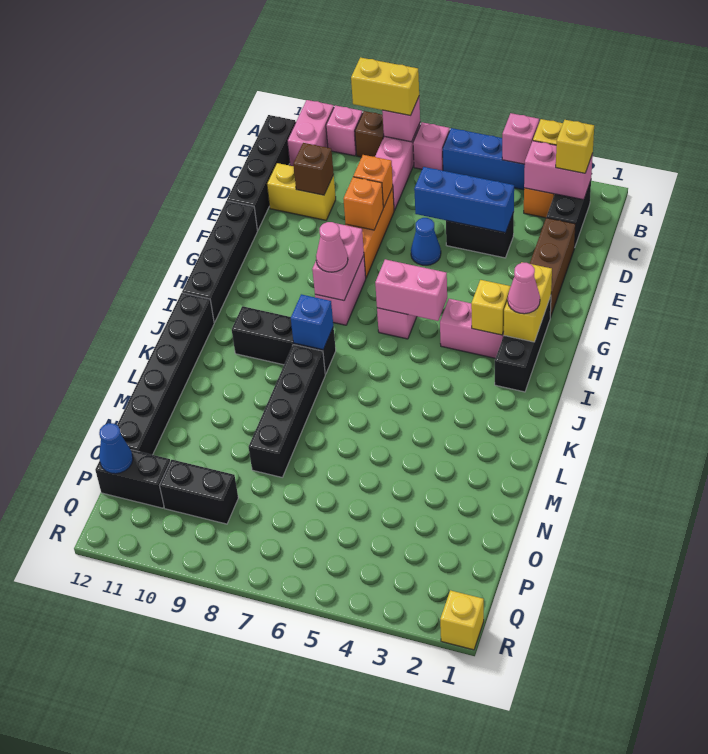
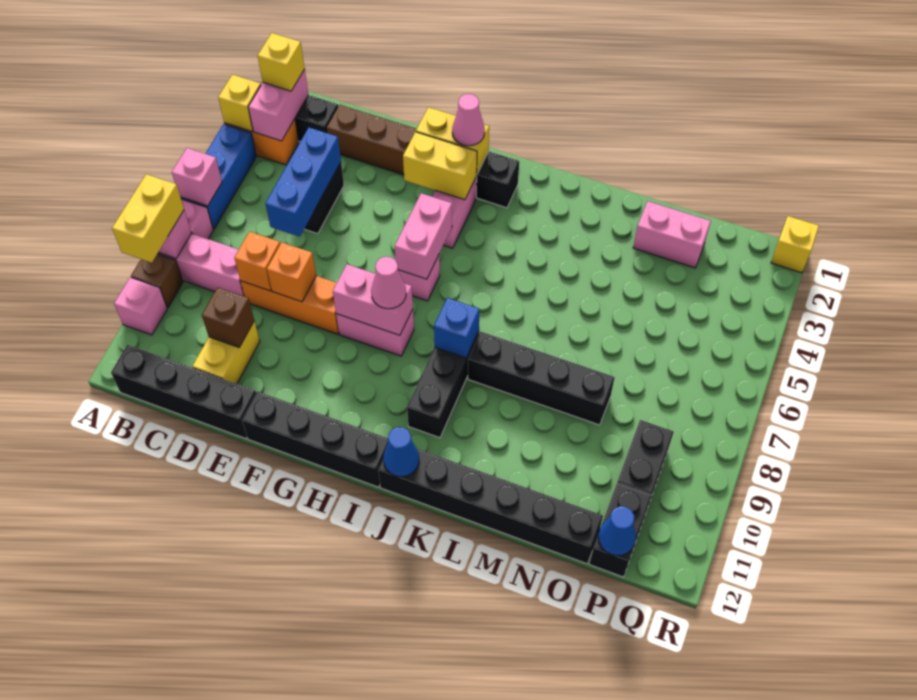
pink 1x1 brick [502,113,539,164] -> pink 1x1 brick moved to [172,148,222,206]
pink 1x2 brick [287,100,334,166] -> pink 1x2 brick moved to [633,201,711,268]
blue 1x1 cone [411,218,441,265] -> blue 1x1 cone moved to [383,427,419,477]
yellow 1x1 brick [471,280,511,335] -> yellow 1x2 brick [403,132,477,200]

